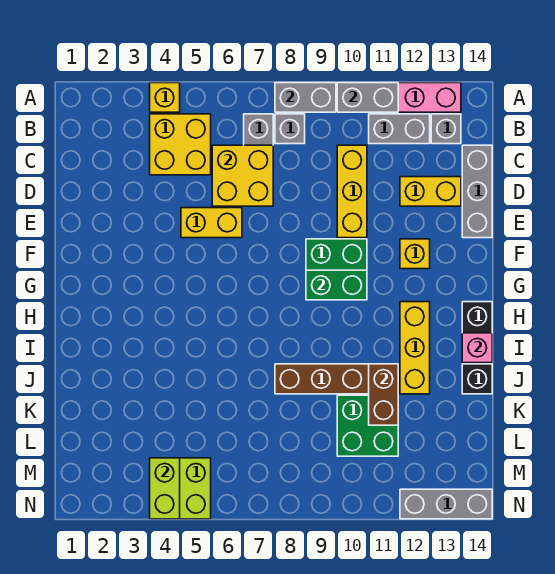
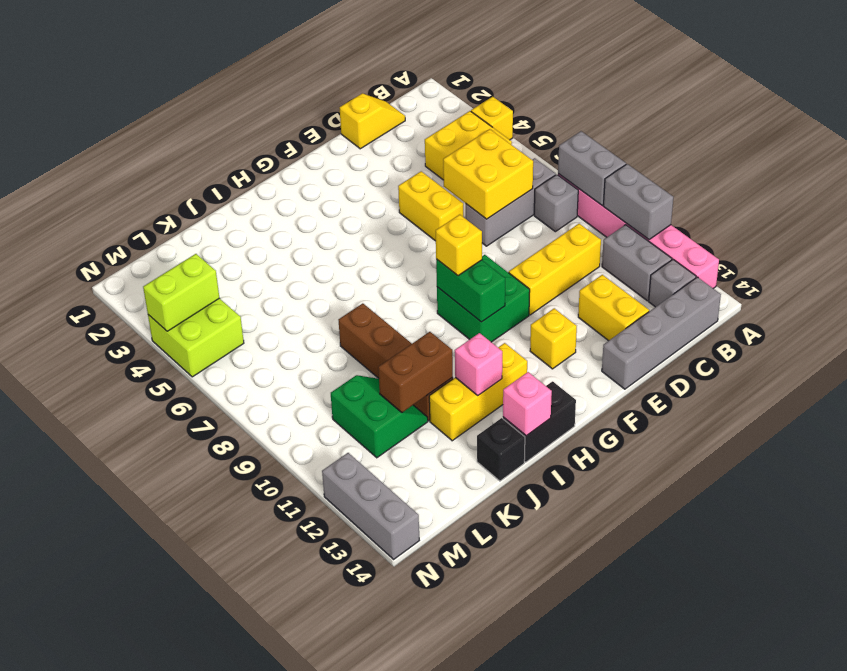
none -> yellow 1x2 slope [340,93,405,149]
grey 1x3 brick [462,145,492,238] -> grey 1x4 brick [602,277,721,389]
none -> yellow 1x1 brick [436,215,482,276]
none -> pink 1x1 brick [455,333,502,395]
green 2x2 brick [337,395,398,456] -> green 2x2 slope [331,375,428,458]

